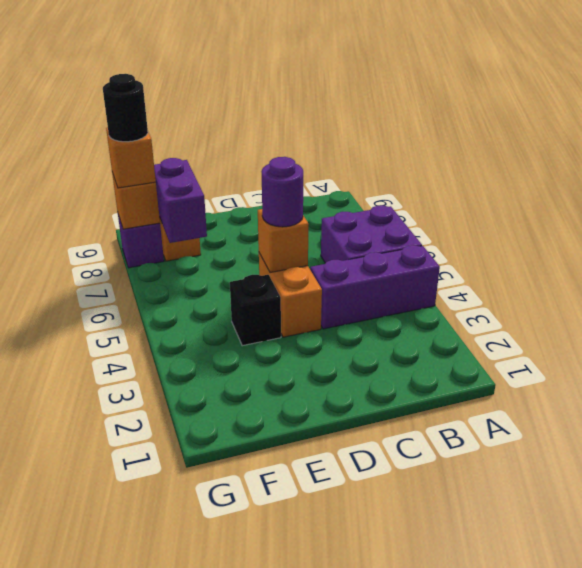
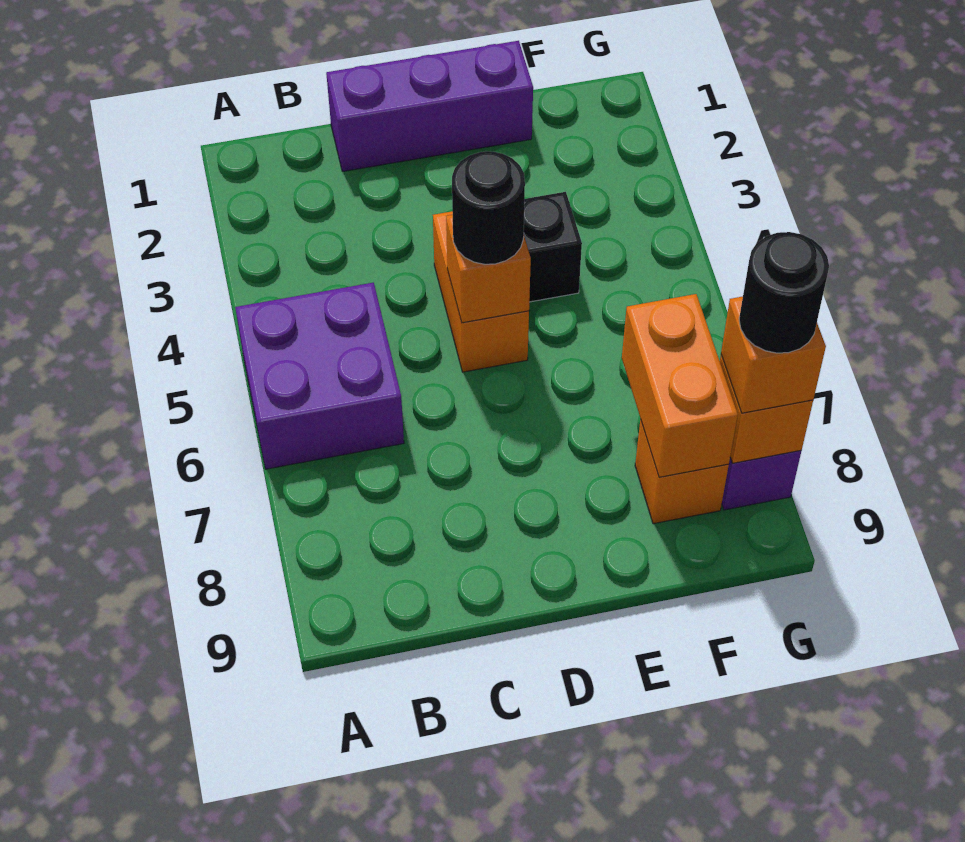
purple 1x3 brick [310,245,440,329] -> purple 1x3 brick moved to [326,41,533,172]
purple 1x1 round brick [262,157,303,227] -> black 1x1 round brick [452,151,525,264]
purple 1x2 brick [154,158,207,243] -> orange 1x2 brick [622,294,738,477]

